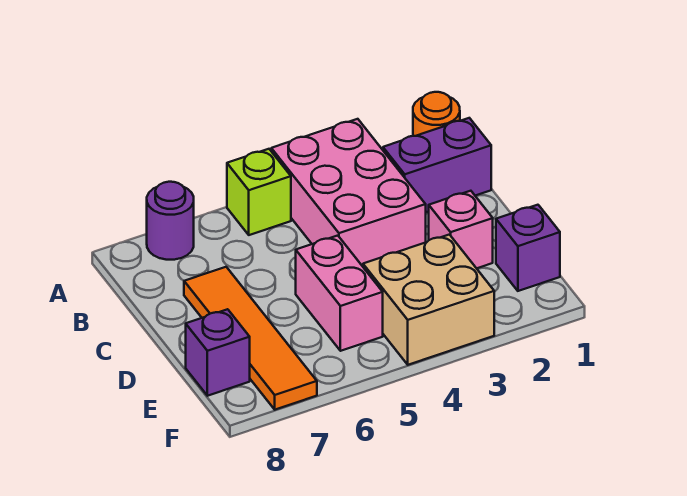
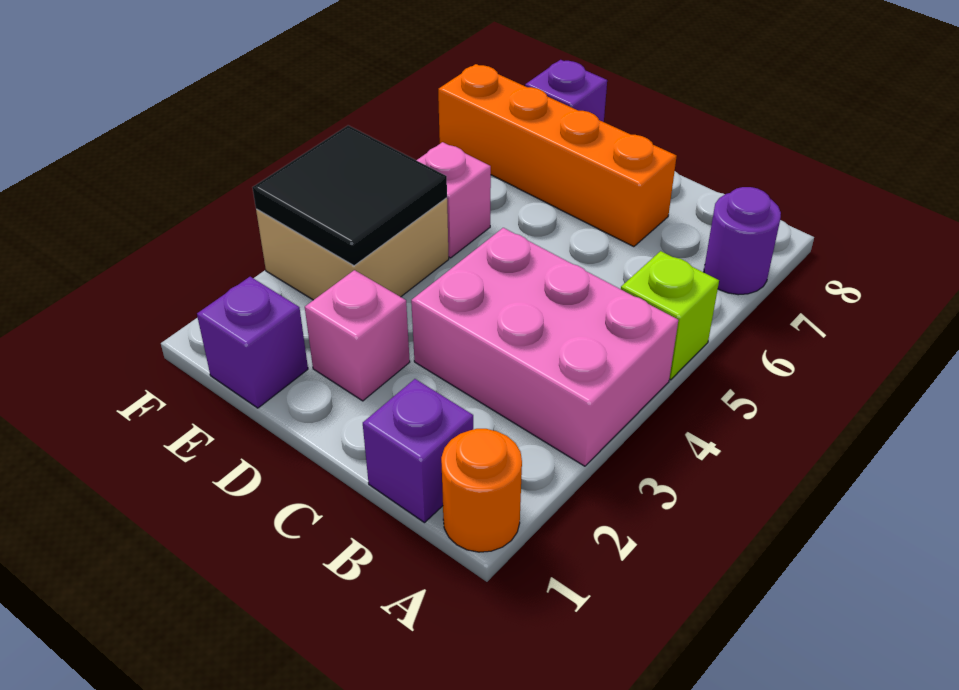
purple 1x2 brick [383,118,491,212] -> purple 1x1 brick [363,379,473,523]
orange 1x4 tile [184,267,317,410] -> orange 1x4 brick [438,64,677,247]
pink 1x2 brick [296,236,383,351] -> pink 1x1 brick [416,142,491,258]
none -> black 2x2 tile [253,125,447,266]

